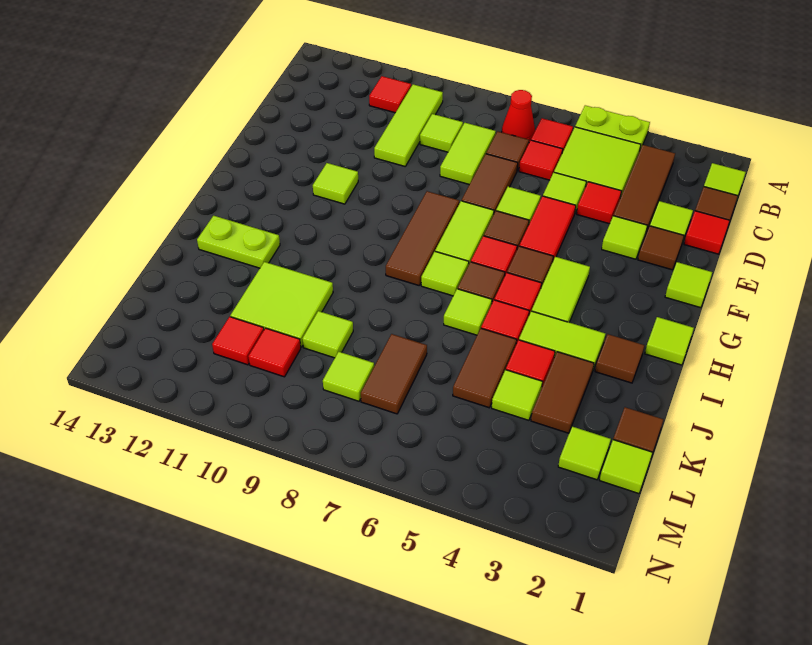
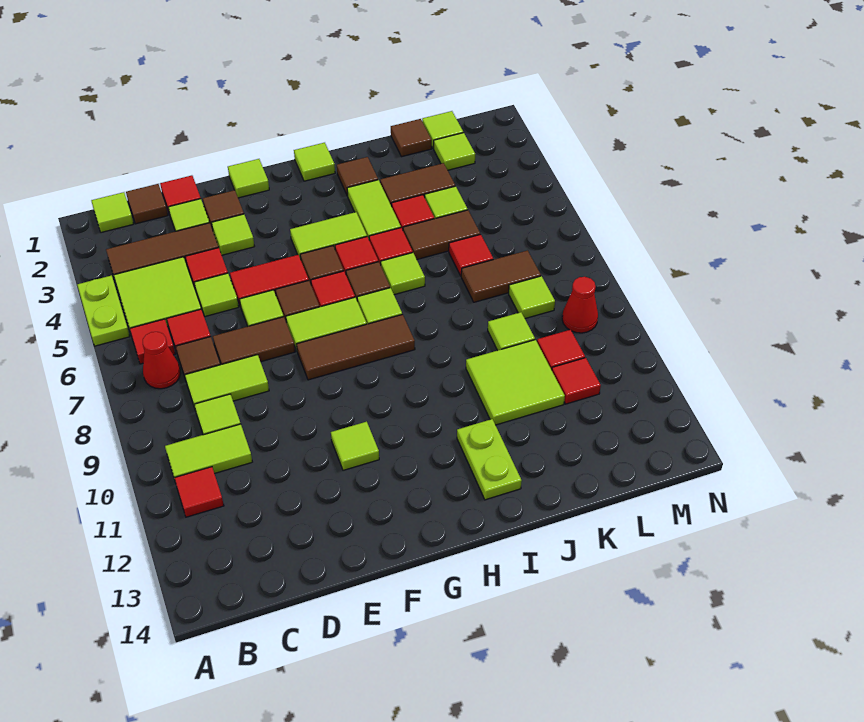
lime 1x3 tile [374,84,443,166] -> lime 1x2 tile [165,424,252,478]
none -> red 1x1 tile [449,234,493,276]
none -> red 1x1 cone [562,277,598,333]

